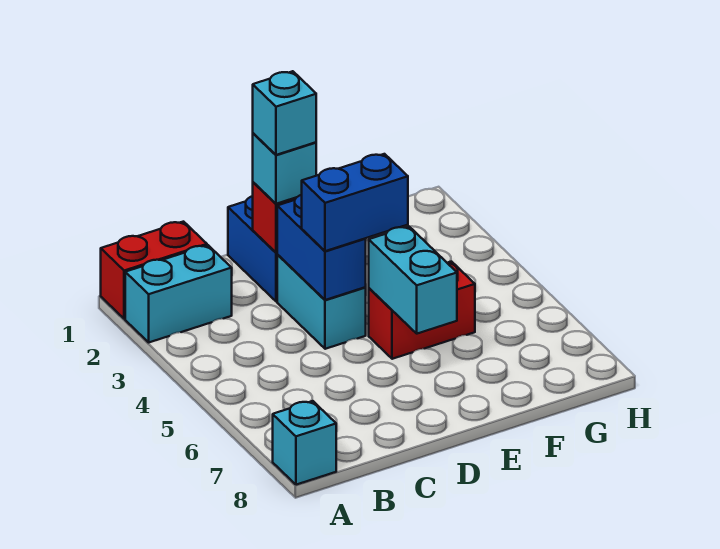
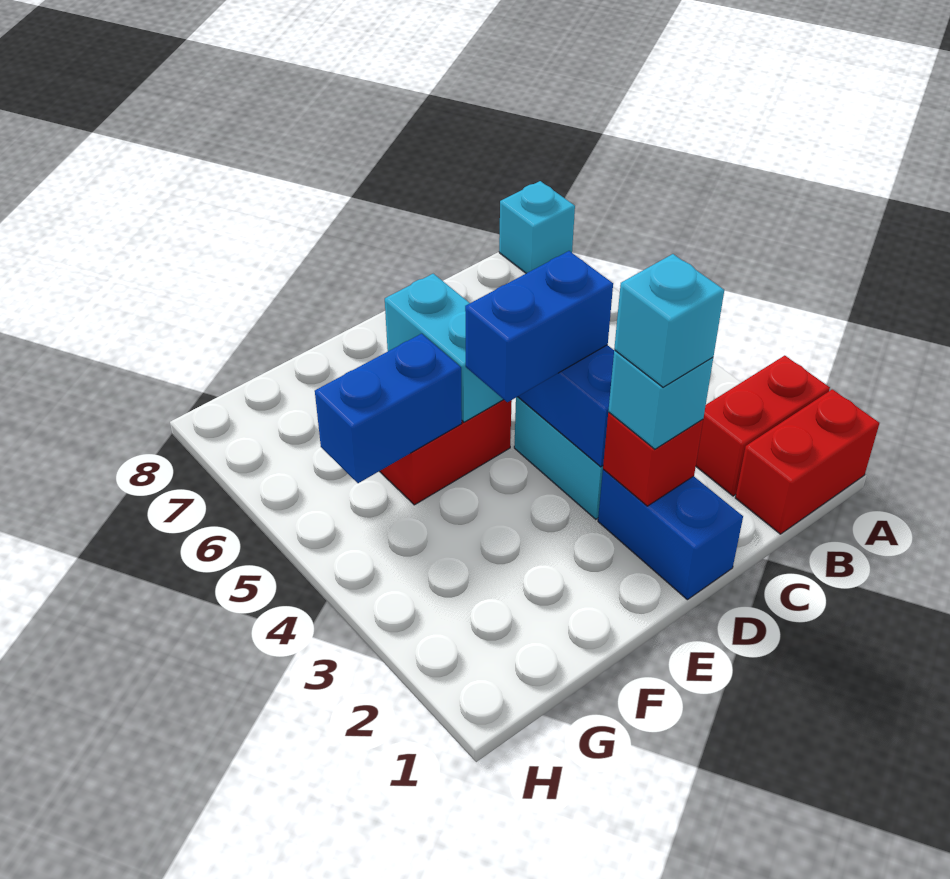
cyan 1x2 brick [125,245,232,342] -> red 1x2 brick [696,355,830,496]
none -> blue 1x2 brick [315,334,462,483]

